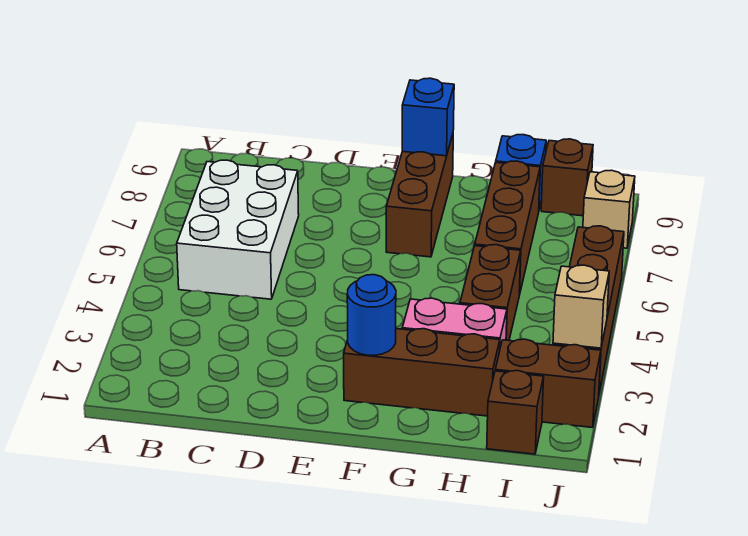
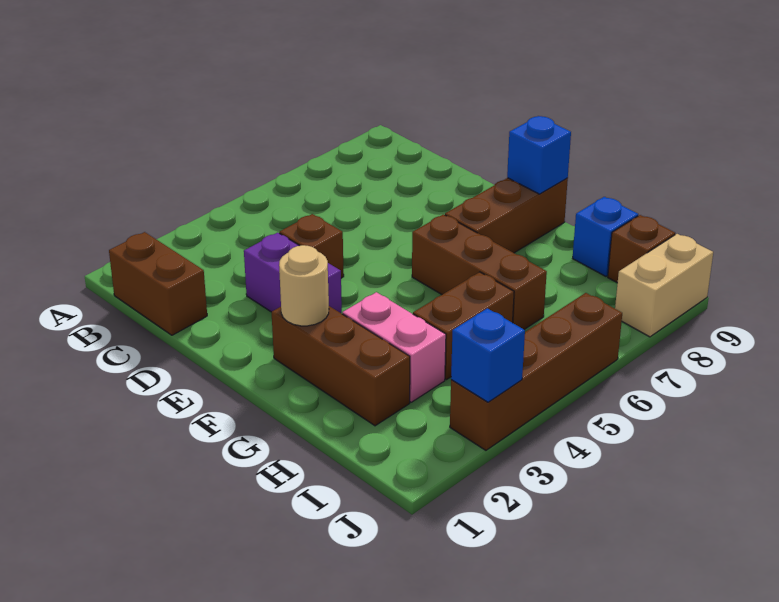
white 2x3 brick [177,160,299,299] -> none
none -> purple 1x2 brick [244,233,342,314]
blue 1x1 round brick [347,275,396,355] -> tan 1x1 round brick [279,245,329,326]
brown 1x3 brick [475,161,540,295] -> brown 1x3 brick turned to [412,214,547,329]
brown 1x1 brick [487,371,544,454] -> brown 1x1 brick moved to [279,214,344,278]
brown 1x2 brick [495,339,601,428] -> brown 1x2 brick moved to [109,232,207,335]
tan 1x1 brick [553,265,609,348] -> blue 1x1 brick [451,308,525,402]
tan 1x1 brick [583,170,635,248] -> tan 1x2 brick [615,234,713,337]

